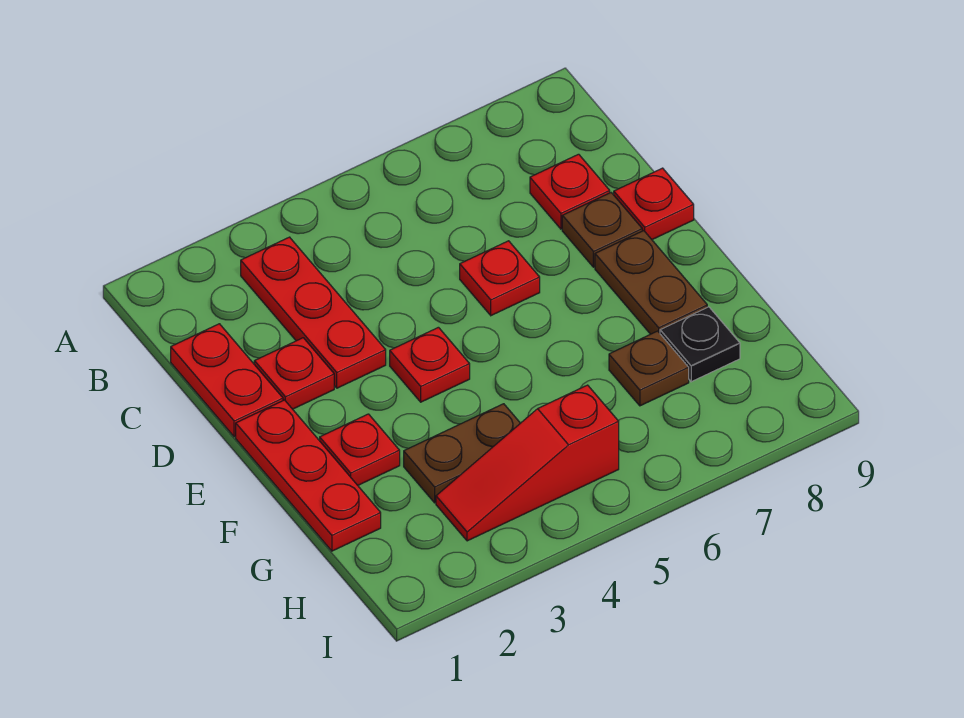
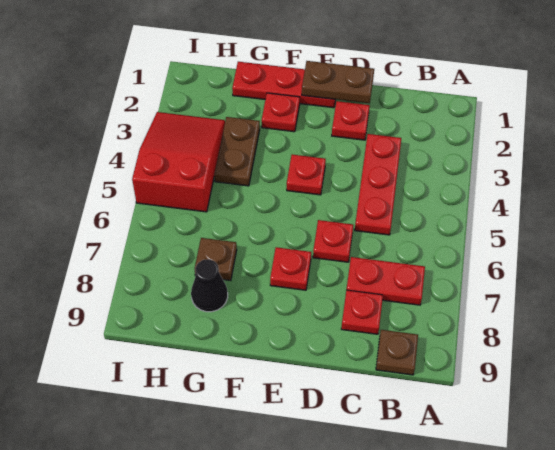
red 1x3 plate [241,237,386,388] -> red 1x3 plate turned to [355,134,401,235]
red 1x2 plate [171,324,283,437] -> red 1x2 plate moved to [346,257,425,305]
brown 1x1 plate [562,193,642,267] -> brown 1x1 plate moved to [376,330,418,375]
red 1x1 plate [614,168,694,240] -> red 1x1 plate moved to [270,247,311,290]
brown 1x2 plate [595,231,707,334] -> brown 1x2 plate moved to [302,61,374,103]
black 1x1 plate [660,307,740,382] -> black 1x1 cone [191,259,228,312]
red 1x3 slope [436,385,619,541] -> red 2x3 slope [132,112,225,212]

